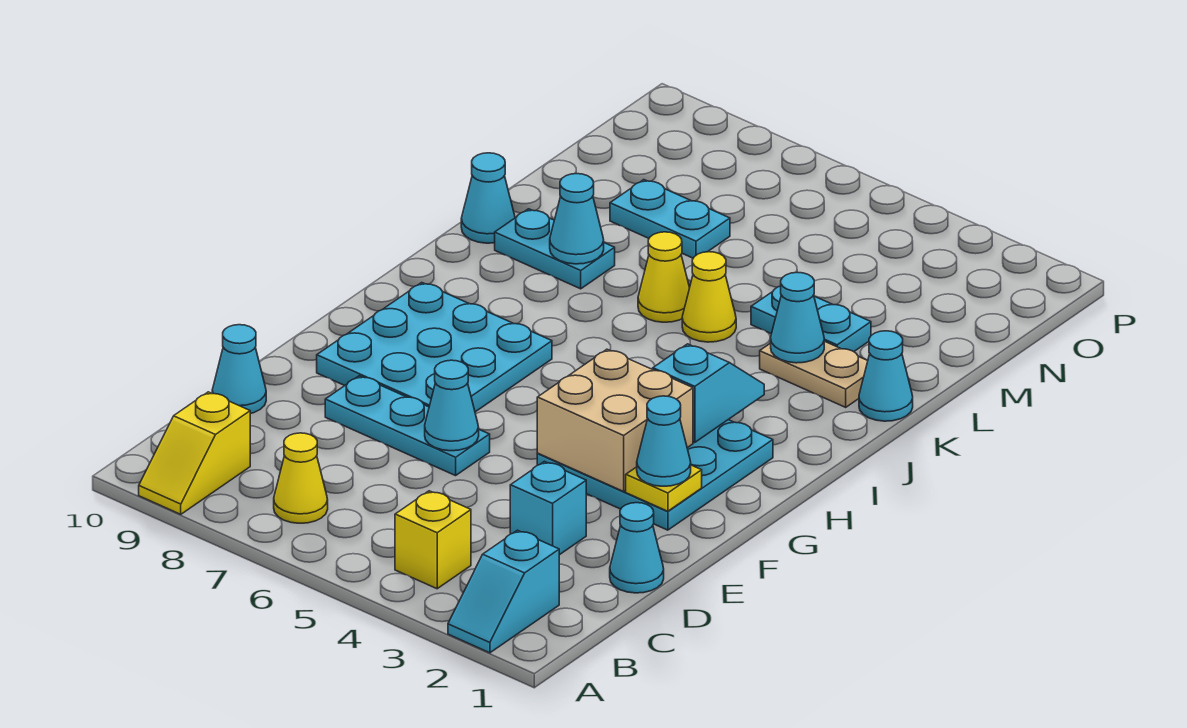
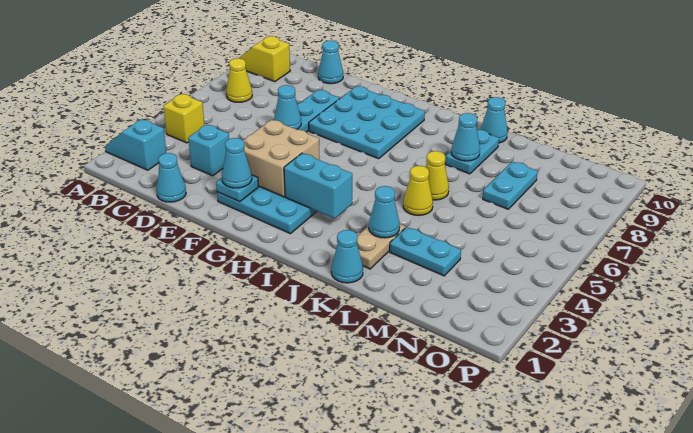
yellow 1x1 plate [626,465,702,511] -> cyan 1x1 plate [216,175,258,202]
cyan 1x2 slope [653,344,764,442] -> cyan 1x2 brick [284,153,352,219]
cyan 1x2 plate [751,286,871,352] -> cyan 1x2 plate turned to [390,227,461,276]

